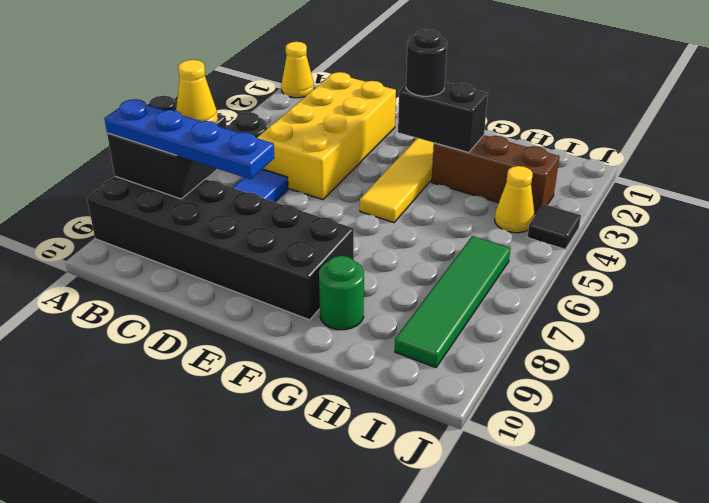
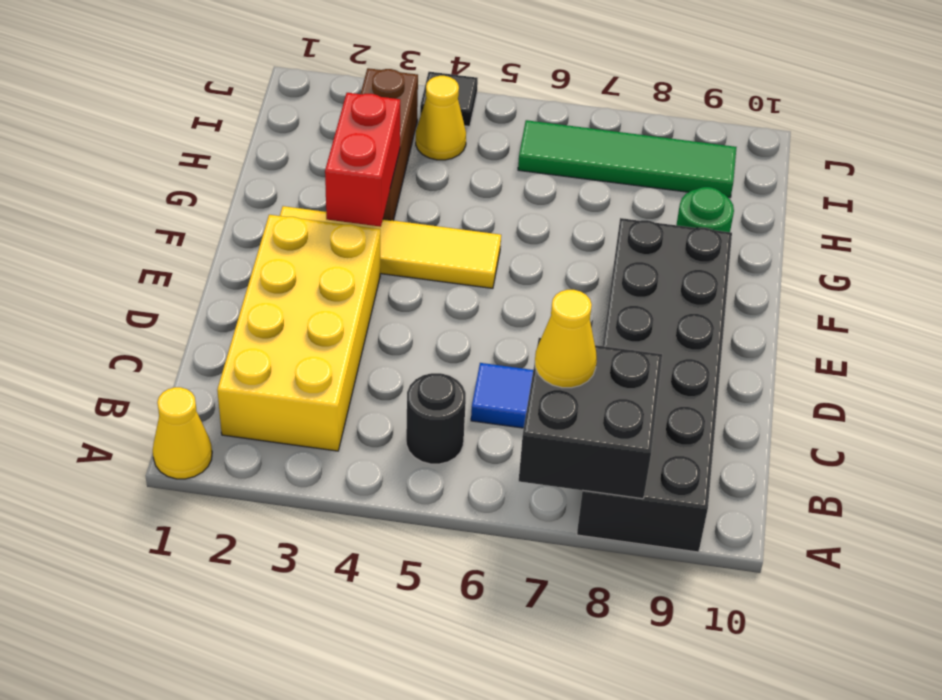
blue 1x4 plate [104,99,274,179] -> none
yellow 2x4 brick [257,72,396,200] -> yellow 2x4 brick turned to [217,215,380,451]
black 1x2 brick [398,82,488,153] -> red 1x2 brick [325,93,400,227]
black 1x1 round brick [406,29,447,96] -> none

